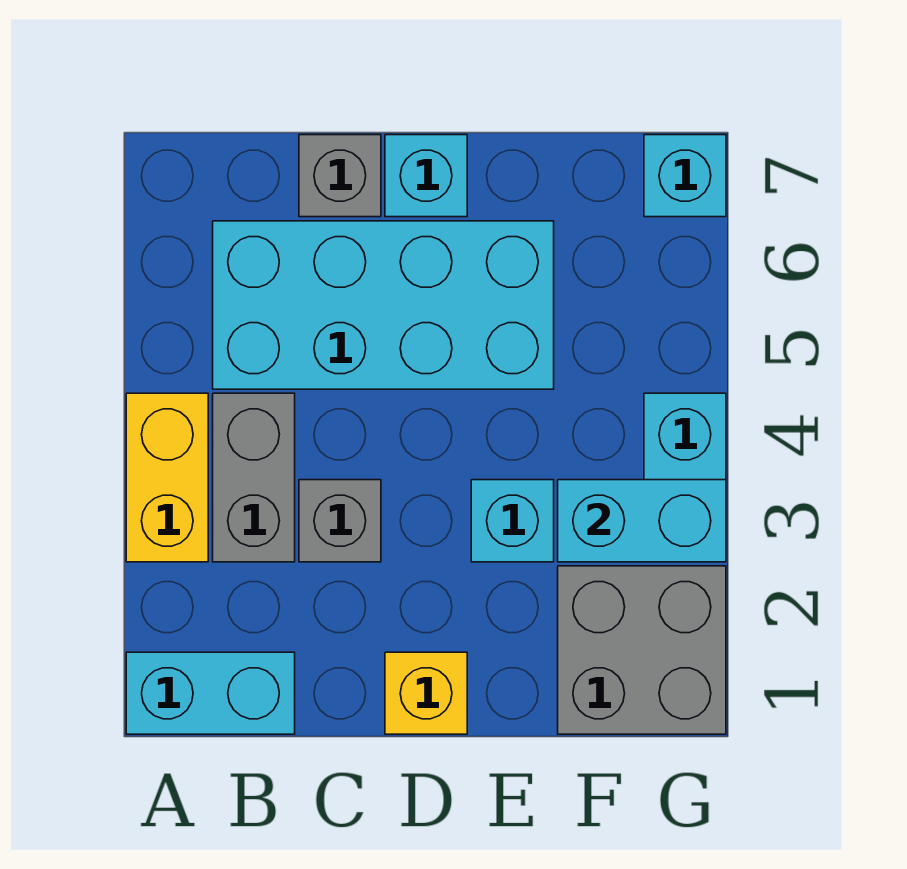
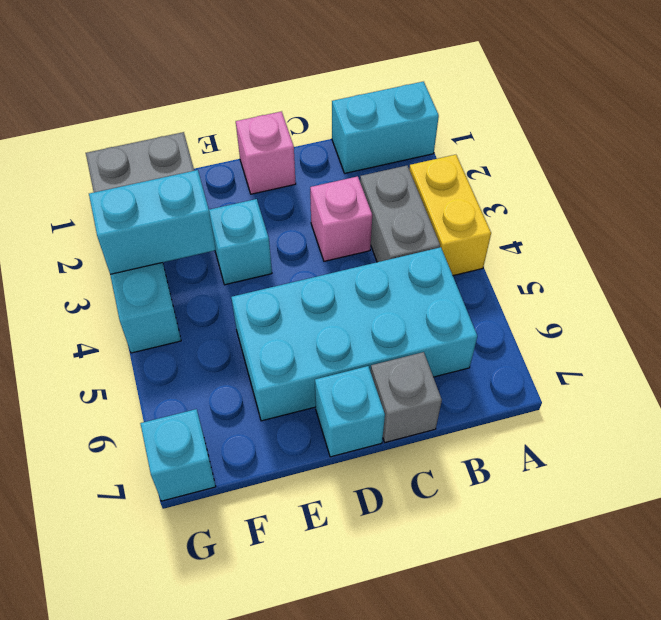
grey 1x1 brick [299,480,381,562] -> pink 1x1 brick [310,176,372,261]
yellow 1x1 brick [385,652,467,734] -> pink 1x1 brick [236,111,296,194]

